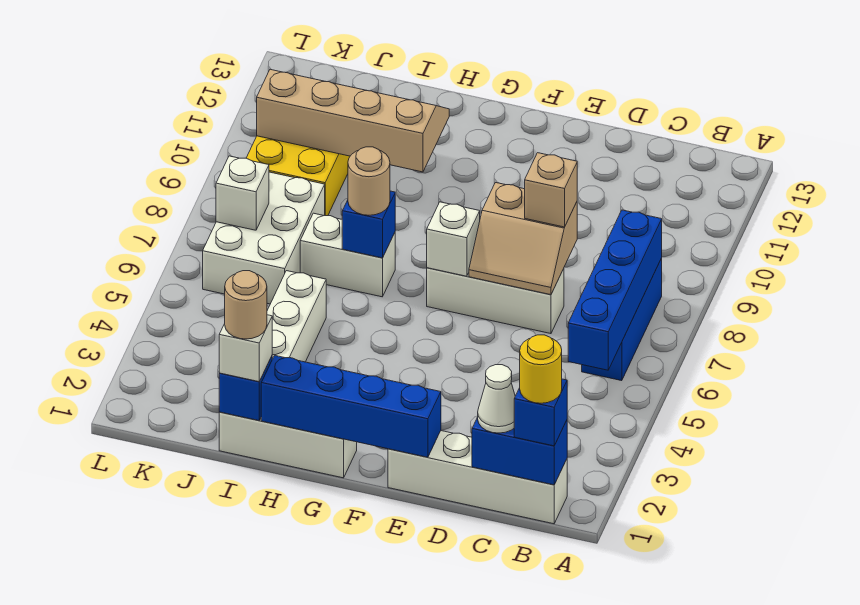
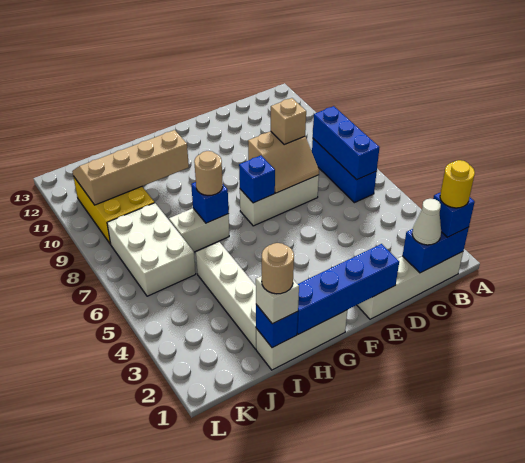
blue 1x4 brick [568,210,662,370] -> blue 1x3 brick [313,106,380,180]
white 1x1 brick [427,202,480,276] -> blue 1x1 brick [239,156,275,203]
white 1x1 brick [216,156,269,230] -> none

